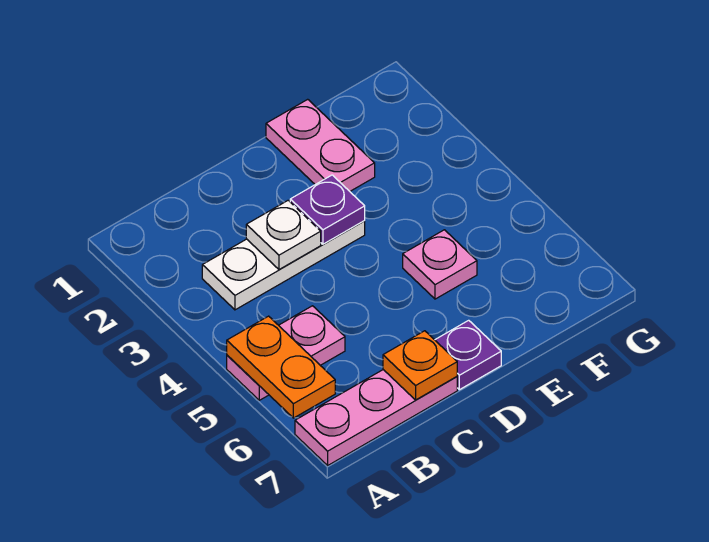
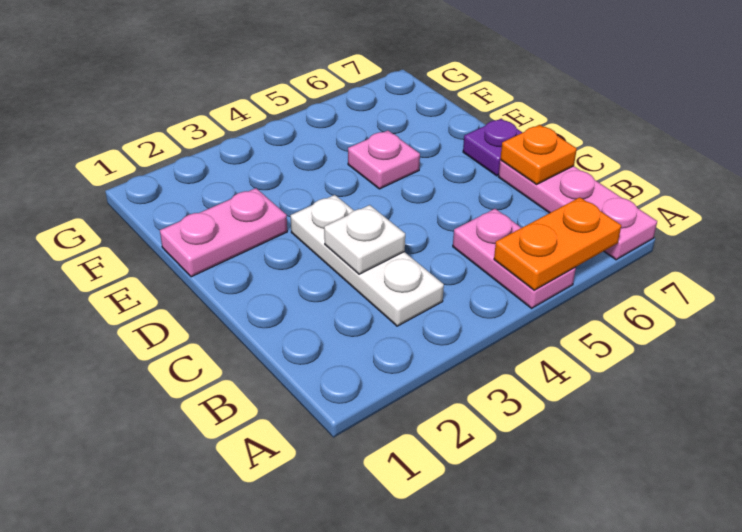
purple 1x1 plate [290,175,365,244] -> none

